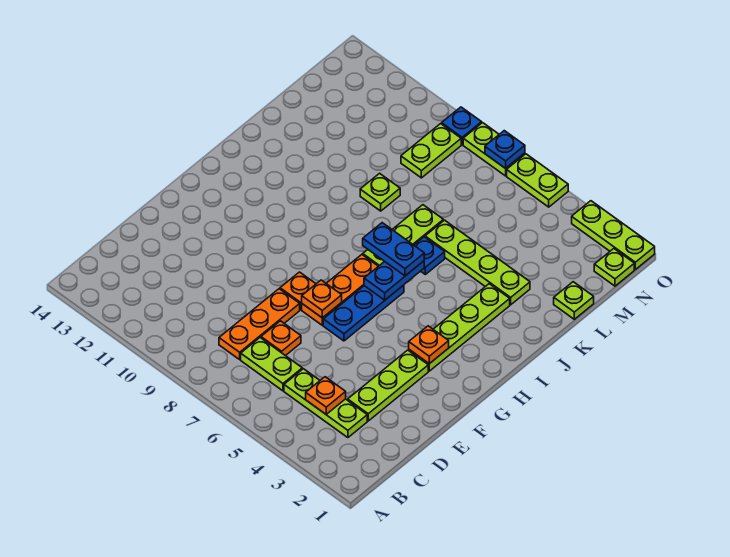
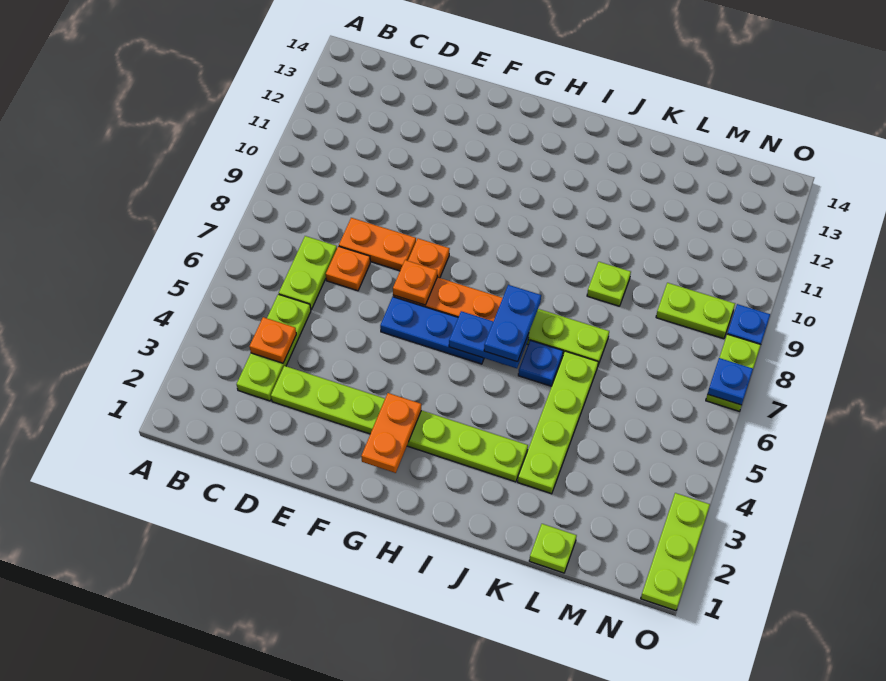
orange 1x3 plate [219,289,300,359] -> orange 1x2 plate [339,218,416,271]
orange 1x1 plate [409,326,449,364] -> orange 1x2 plate [361,393,421,473]
lime 1x1 plate [594,249,634,286] -> none
lime 1x2 plate [507,154,568,207] -> none

